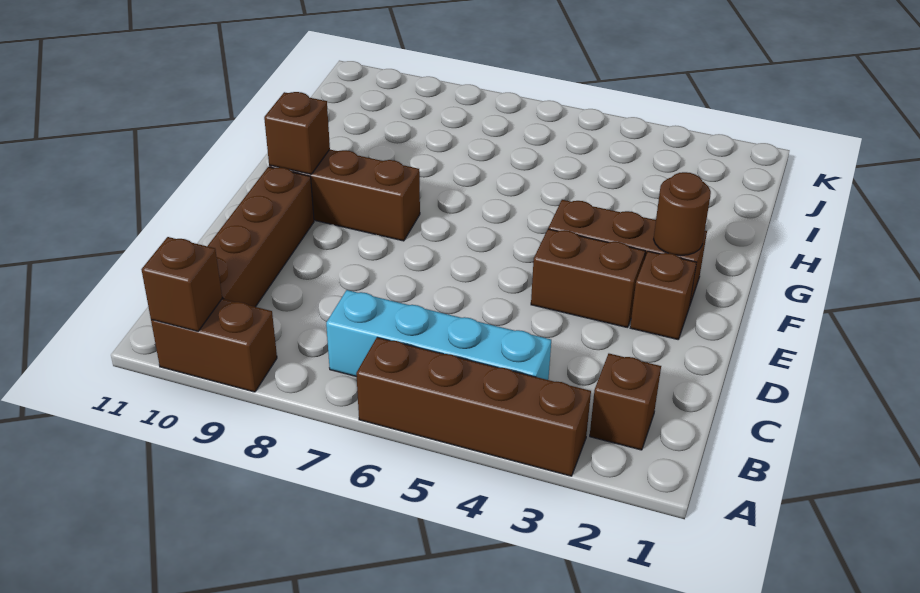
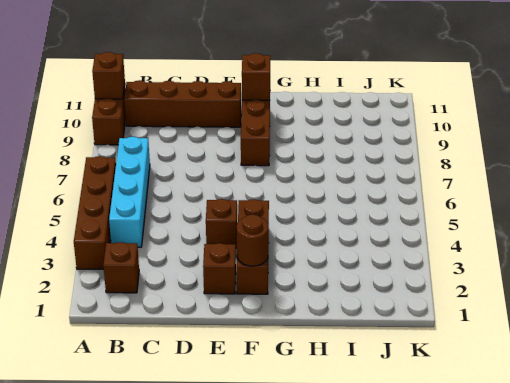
brown 1x2 brick [531,229,645,328] -> brown 1x1 brick [206,199,237,248]

